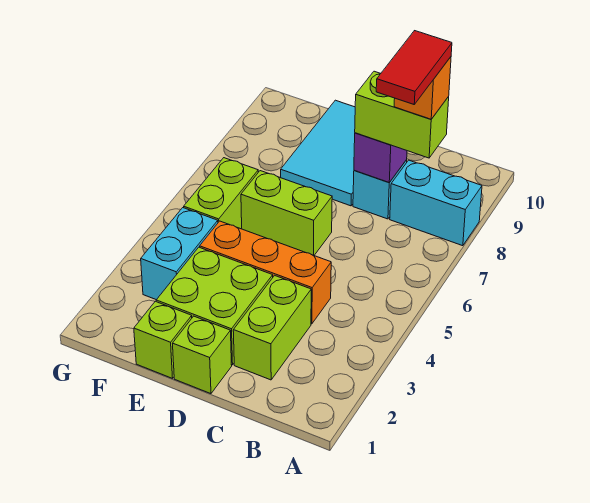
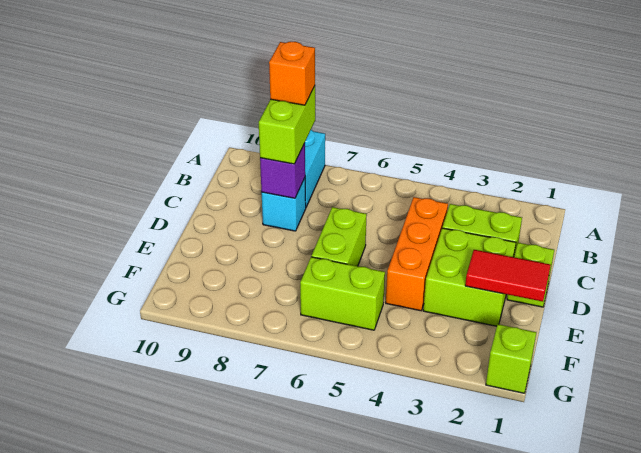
red 1x2 tile [376,31,452,104] -> red 1x2 tile moved to [465,250,551,302]
cyan 2x3 tile [281,100,355,206] -> none
lime 1x1 brick [134,301,192,378] -> lime 1x1 brick moved to [486,324,536,393]
cyan 1x2 brick [141,208,218,300] -> none

